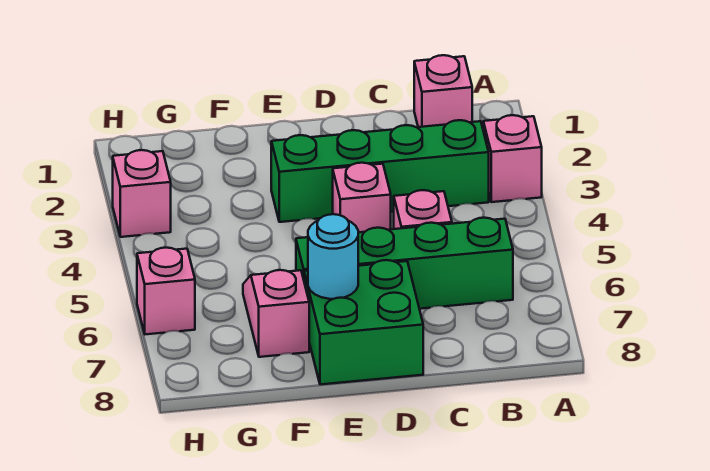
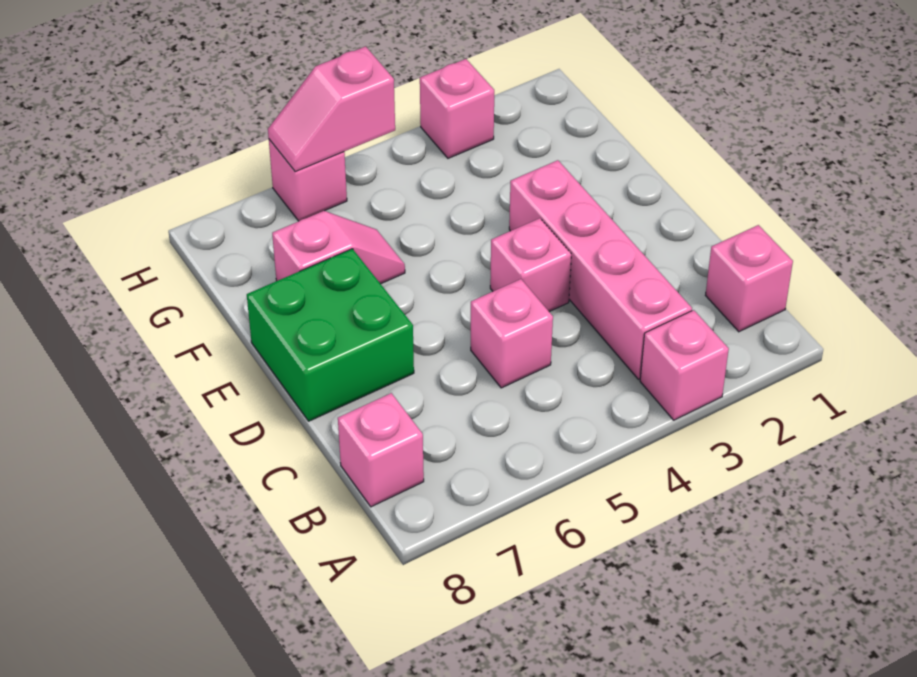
green 1x4 brick [271,120,489,222] -> pink 1x4 brick [509,160,692,379]
green 1x4 brick [296,218,513,309] -> none
none -> pink 1x1 brick [338,393,424,507]
cyan 1x1 round brick [308,214,358,299] -> none
none -> pink 1x2 slope [268,46,395,172]

